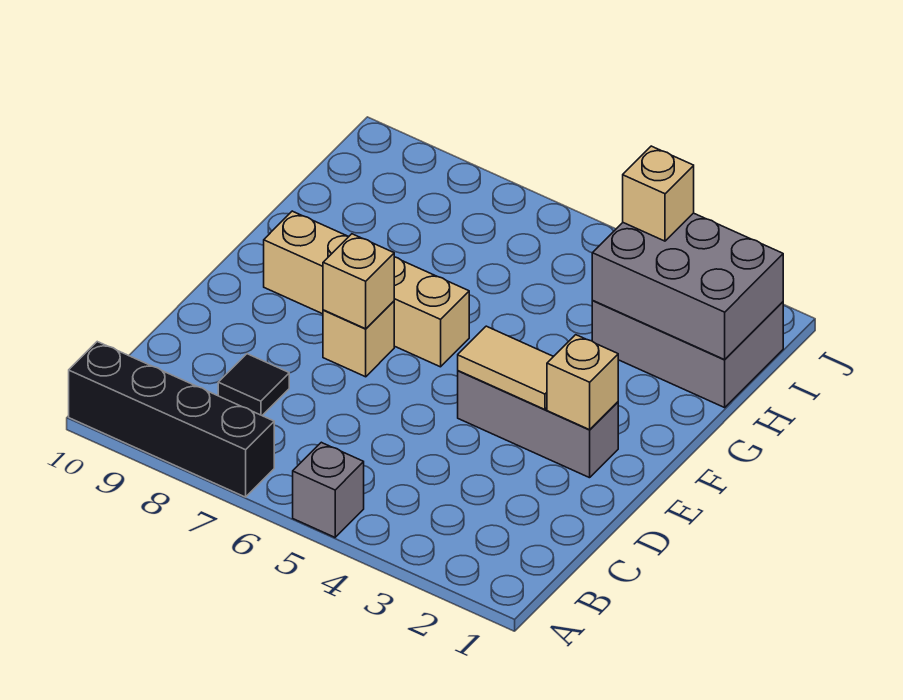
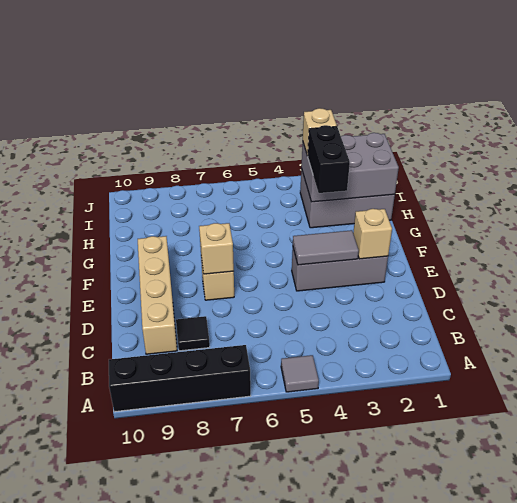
grey 1x1 brick [293,442,364,537] -> grey 1x1 tile [281,355,319,392]
tan 1x2 tile [458,326,553,409] -> grey 1x2 tile [293,230,359,265]
tan 1x4 brick [264,211,469,367] -> tan 1x4 brick turned to [138,236,177,354]
none -> black 1x2 brick [308,125,350,193]

